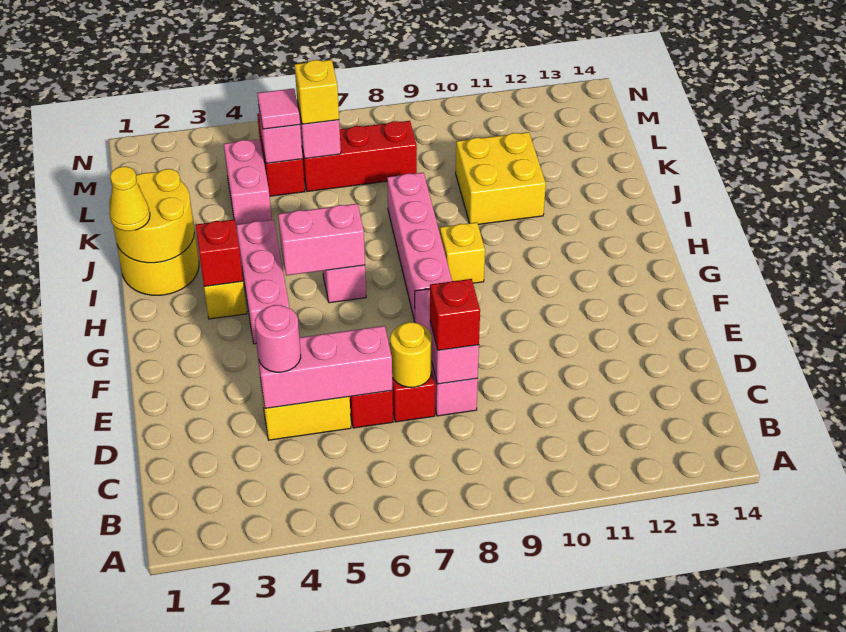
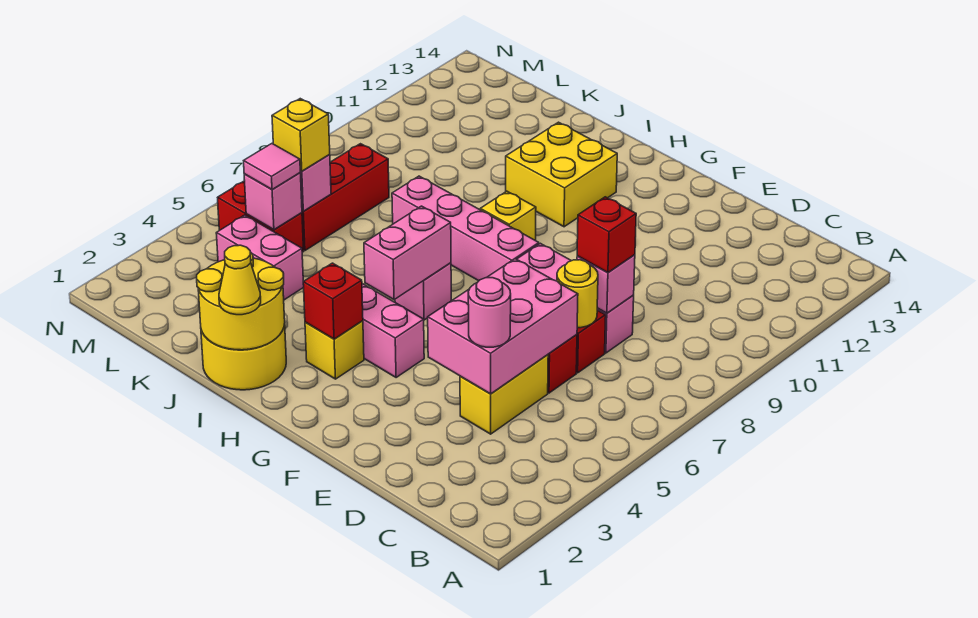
pink 1x3 brick [256,326,392,408] -> pink 2x3 brick [428,259,578,394]
yellow 2x2 brick [456,132,546,224] -> yellow 2x2 brick moved to [506,122,617,227]

